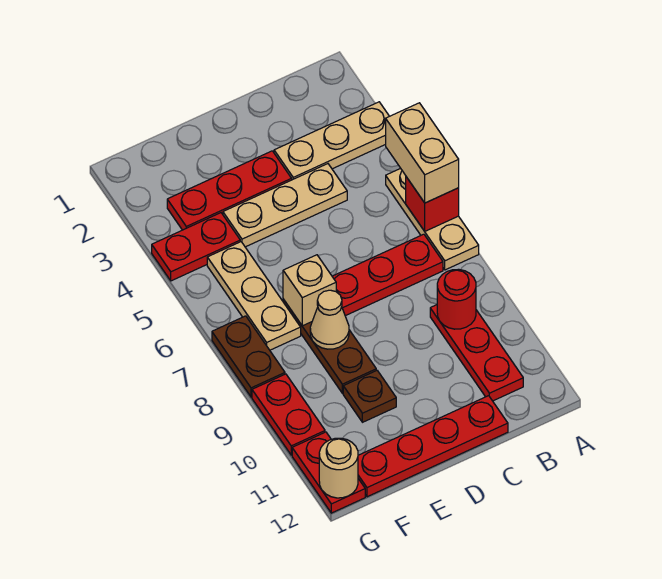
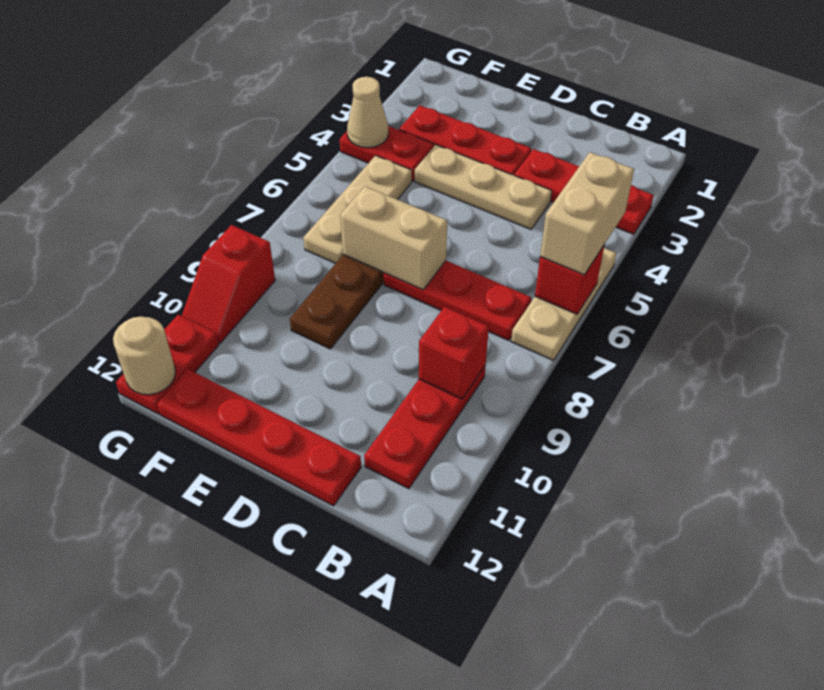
tan 1x3 plate [274,102,389,180] -> red 1x3 plate [514,149,654,234]
red 1x1 round brick [437,269,476,329] -> red 1x1 brick [419,307,489,399]
tan 1x1 brick [283,255,336,326] -> tan 1x2 brick [340,186,447,290]
tan 1x1 cone [310,290,349,349] -> tan 1x1 cone moved to [347,77,389,148]
brown 1x1 plate [343,370,396,422] -> none
brown 1x2 plate [212,316,285,397] -> none
red 1x2 plate [252,374,325,455] -> red 1x2 slope [182,225,275,343]

